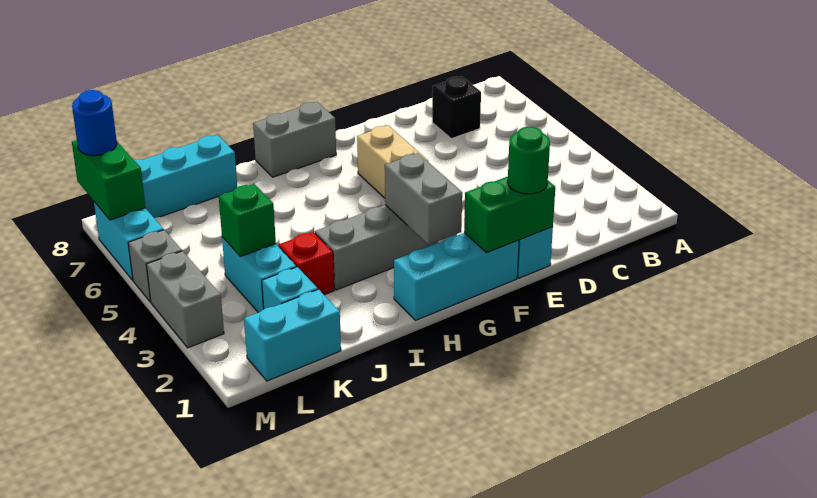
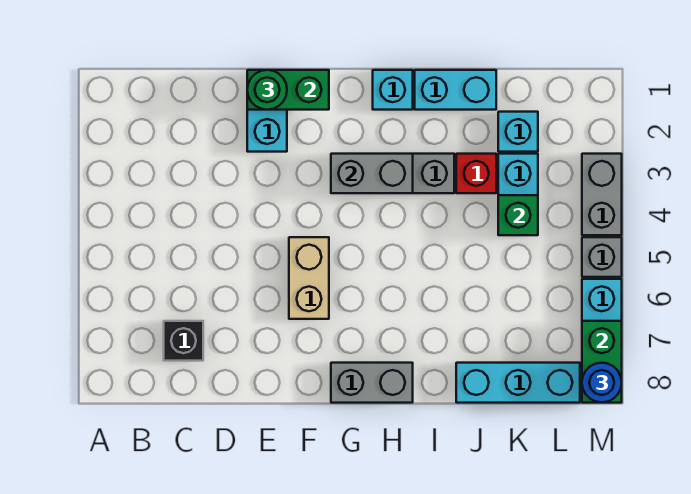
cyan 1x3 brick [394,233,519,320] -> cyan 1x1 brick [373,70,413,110]
grey 1x2 brick [385,153,462,245] -> grey 1x2 brick turned to [331,154,413,193]
cyan 1x2 brick [244,289,341,381] -> cyan 1x2 brick moved to [415,70,496,110]

